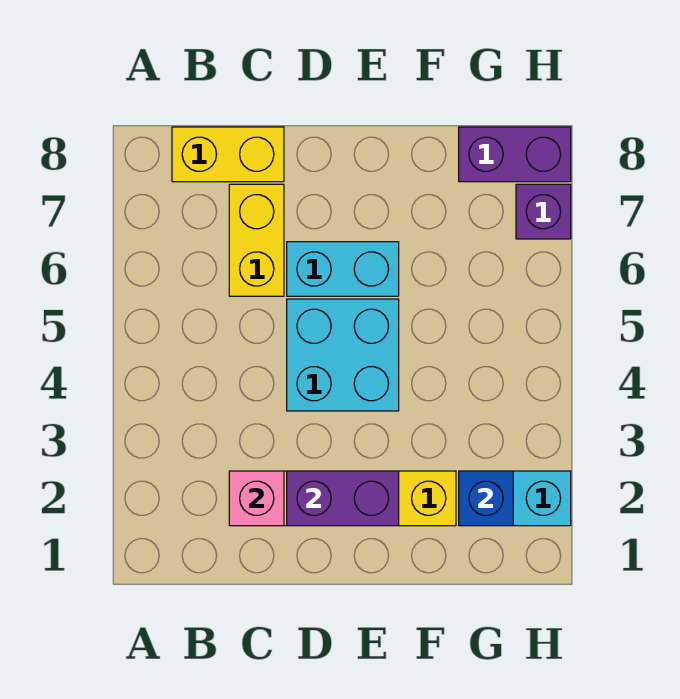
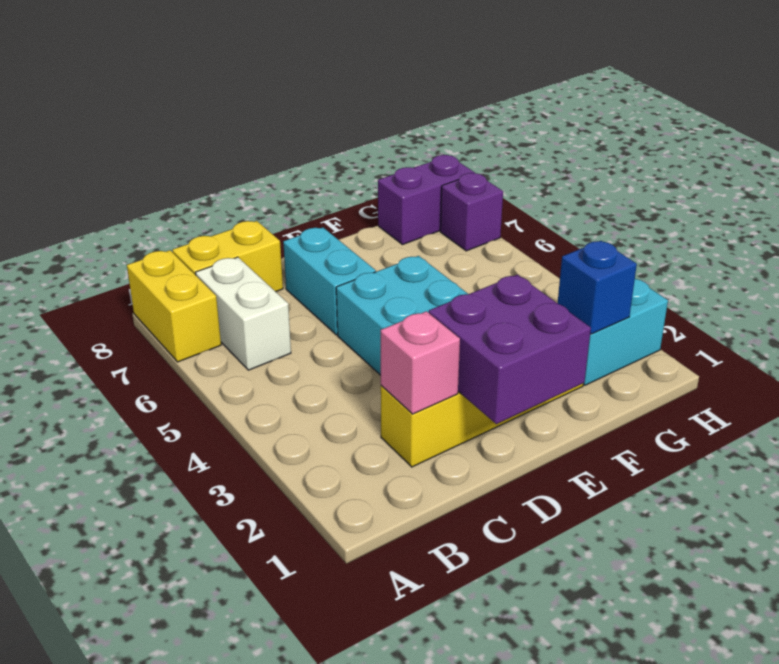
none -> white 1x2 brick [195,257,291,370]
yellow 1x2 brick [229,184,284,296] -> yellow 1x2 brick moved to [127,250,221,362]
purple 1x2 brick [287,471,399,526] -> purple 2x2 brick [429,275,591,424]
cyan 1x2 brick [287,242,399,296] -> cyan 1x2 brick turned to [283,227,376,335]

